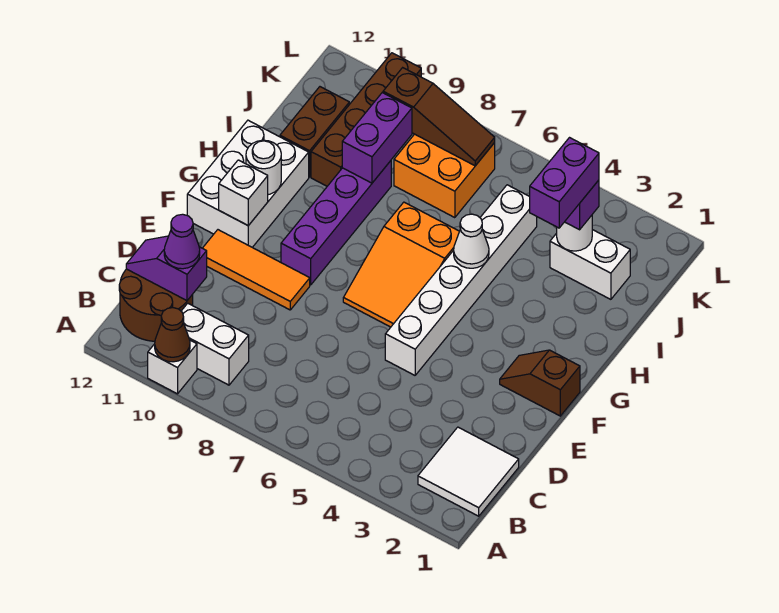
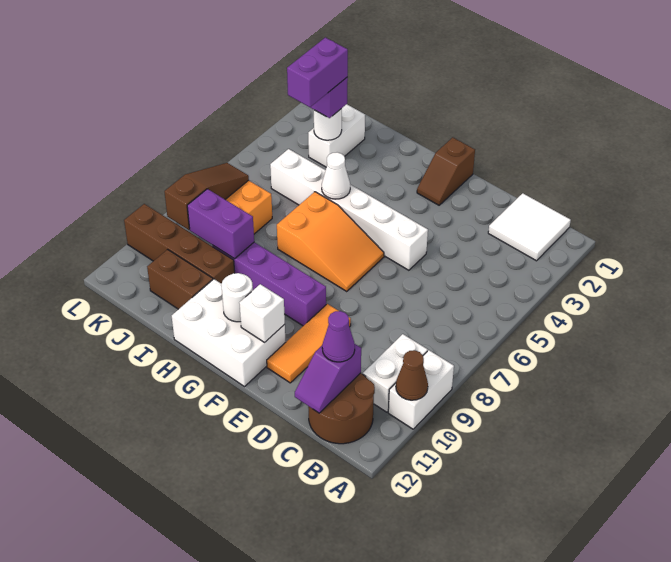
white 1x1 brick [148,340,197,394] -> white 1x2 brick [388,350,454,429]
purple 1x2 brick [530,138,599,228] -> purple 1x2 brick turned to [287,37,348,107]

